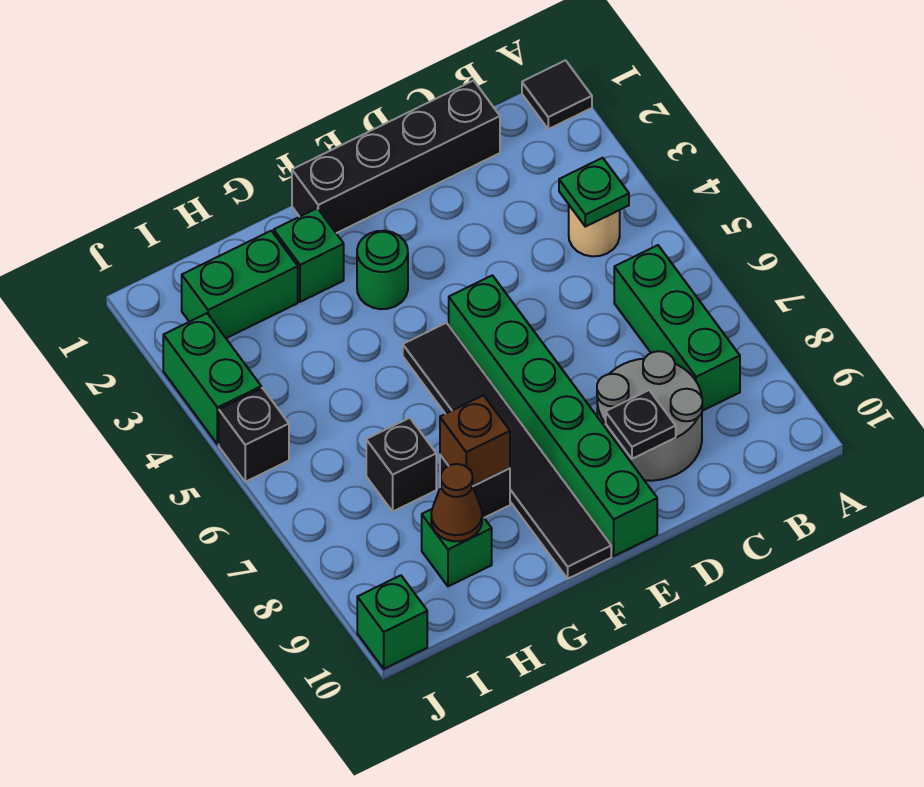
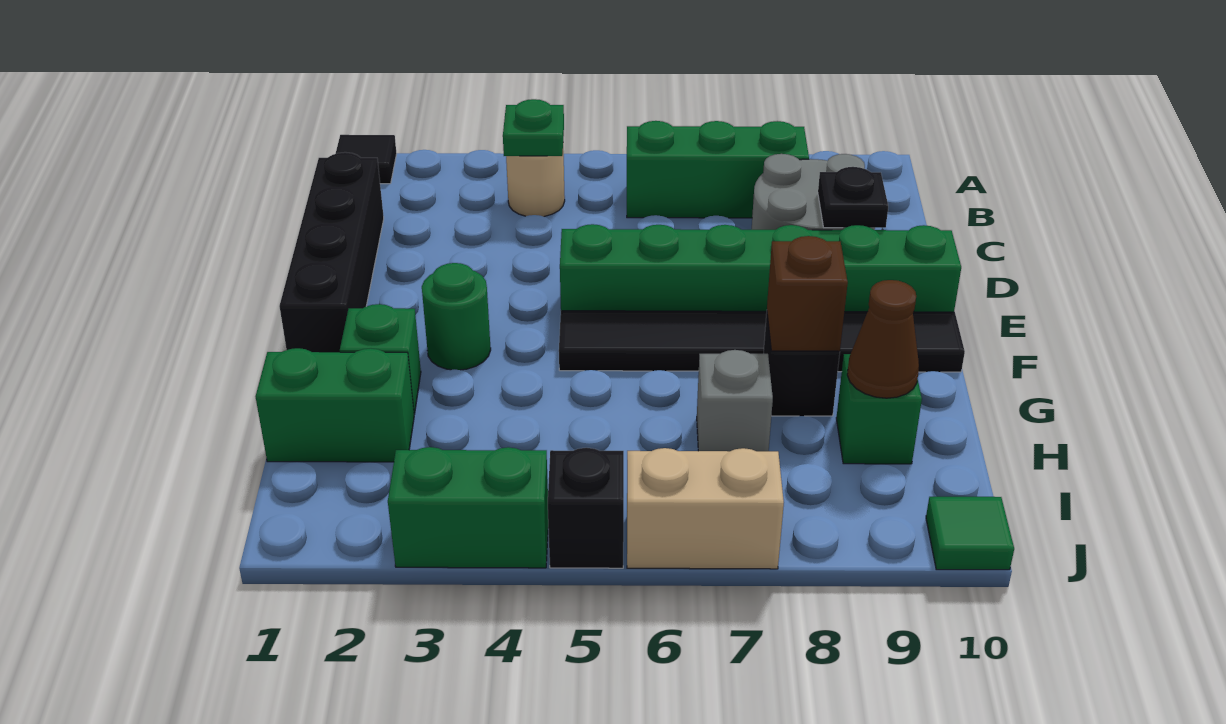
green 1x2 brick [182,231,298,338] -> green 1x2 brick turned to [256,348,414,462]
black 1x1 brick [366,418,436,511] -> grey 1x1 brick [697,350,773,451]
none -> tan 1x2 brick [627,448,784,569]
green 1x1 brick [357,575,427,669] -> green 1x1 tile [926,497,1014,570]

